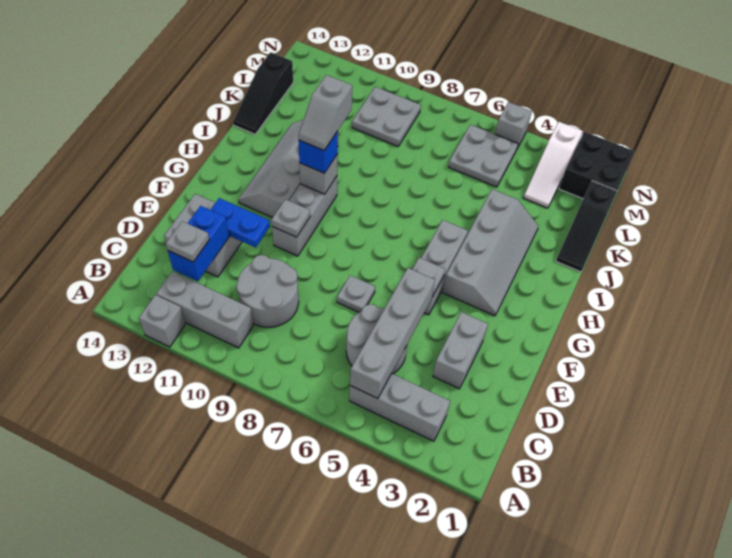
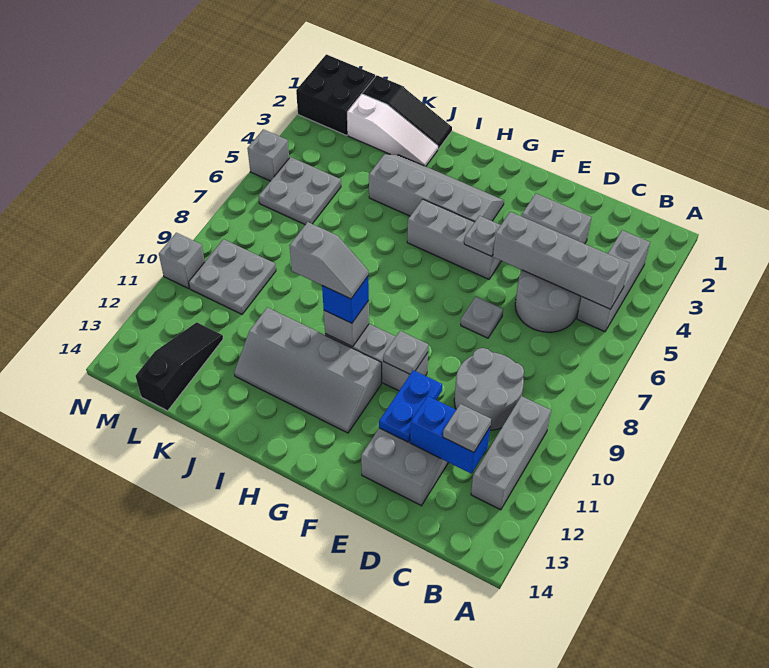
grey 1x1 brick [139,295,185,347] -> grey 1x1 brick moved to [159,233,205,288]
black 1x3 slope [233,52,293,134] -> black 1x3 slope turned to [136,322,223,411]
white 1x3 slope [524,122,583,208] -> white 1x3 slope moved to [347,94,438,166]

